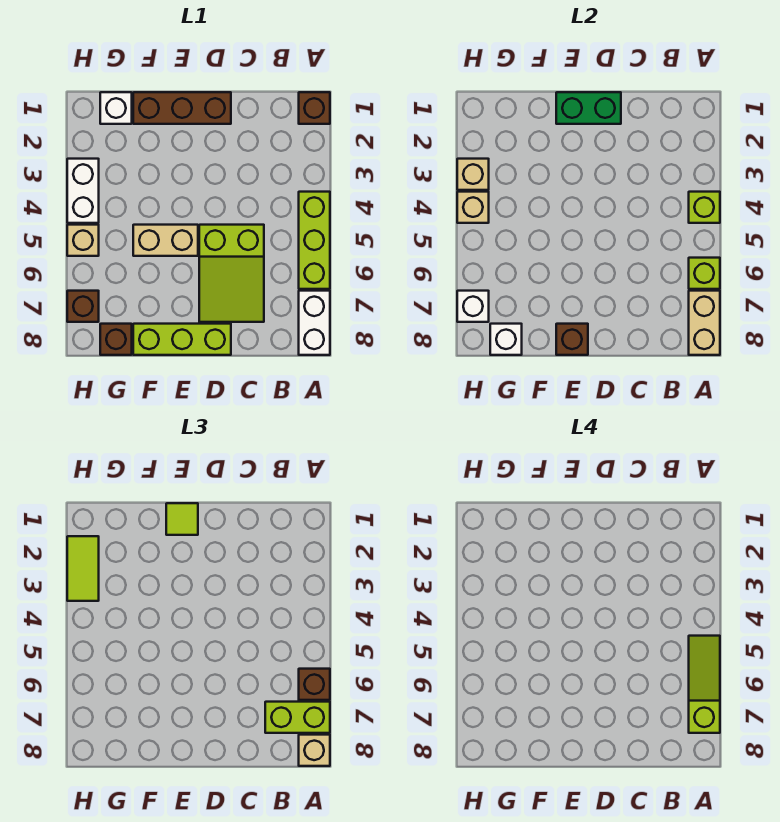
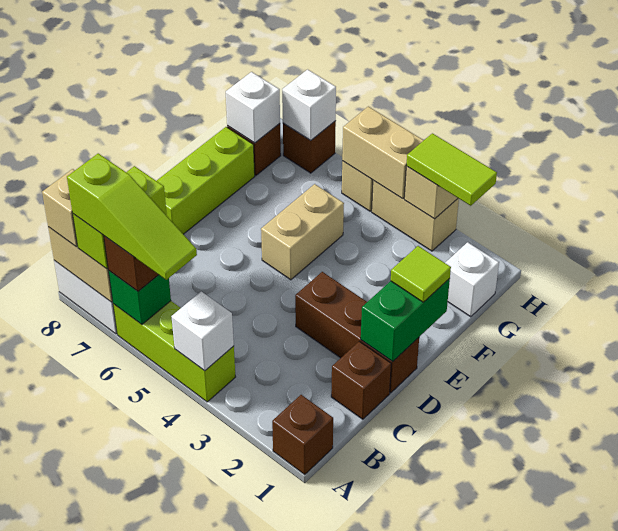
lime 1x1 brick [689,192,720,223] -> white 1x1 brick [171,292,234,371]
lime 1x1 brick [689,258,720,289] -> green 1x1 brick [108,270,171,324]
lime 2x3 slope [199,225,264,322] -> none
brown 1x3 brick [133,92,231,124] -> brown 1x3 brick turned to [295,272,419,393]
brown 1x1 brick [556,324,588,355] -> brown 1x1 brick moved to [331,341,391,419]
white 1x2 brick [67,159,99,223] -> tan 1x2 brick [372,180,459,251]
tan 1x1 brick [457,192,489,223] -> tan 1x2 brick [342,106,424,199]

